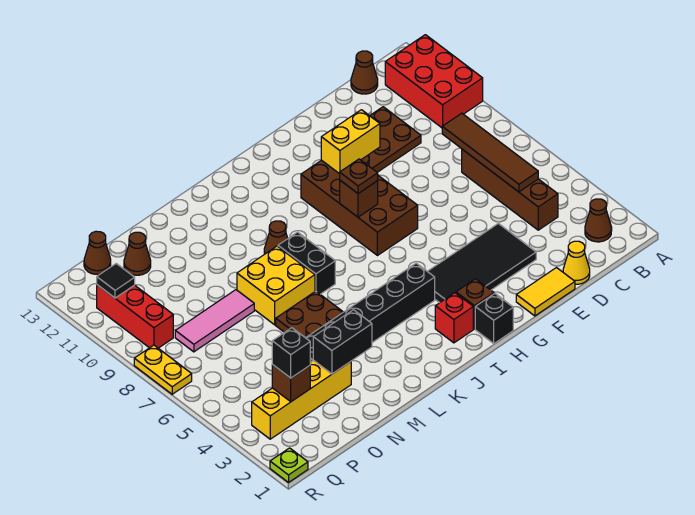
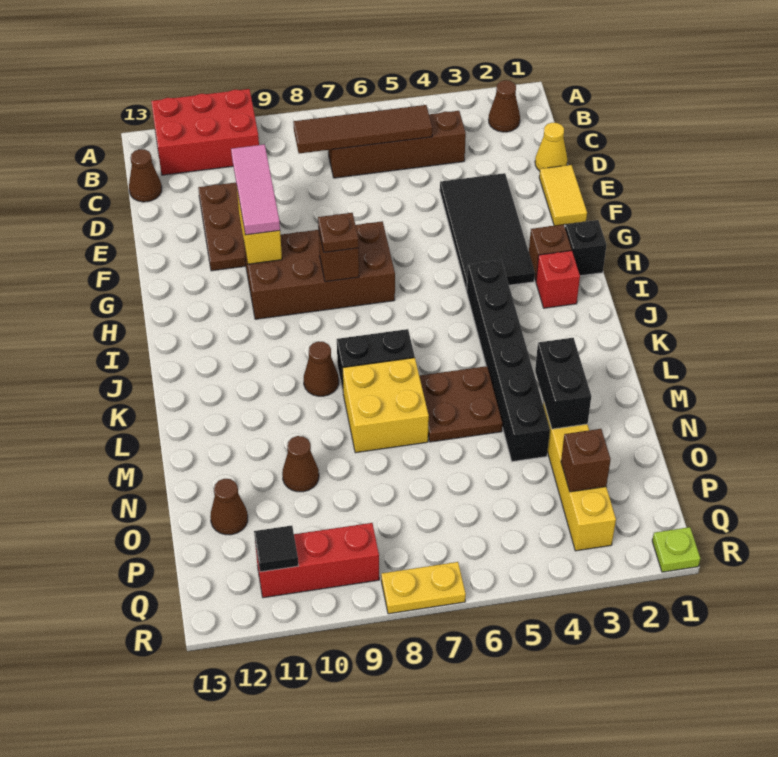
pink 1x3 tile [175,290,254,352] -> pink 1x3 tile moved to [231,144,280,235]
black 1x1 brick [272,328,310,378] -> none
brown 1x1 cone [84,231,111,275] -> brown 1x1 cone moved to [282,436,319,492]

